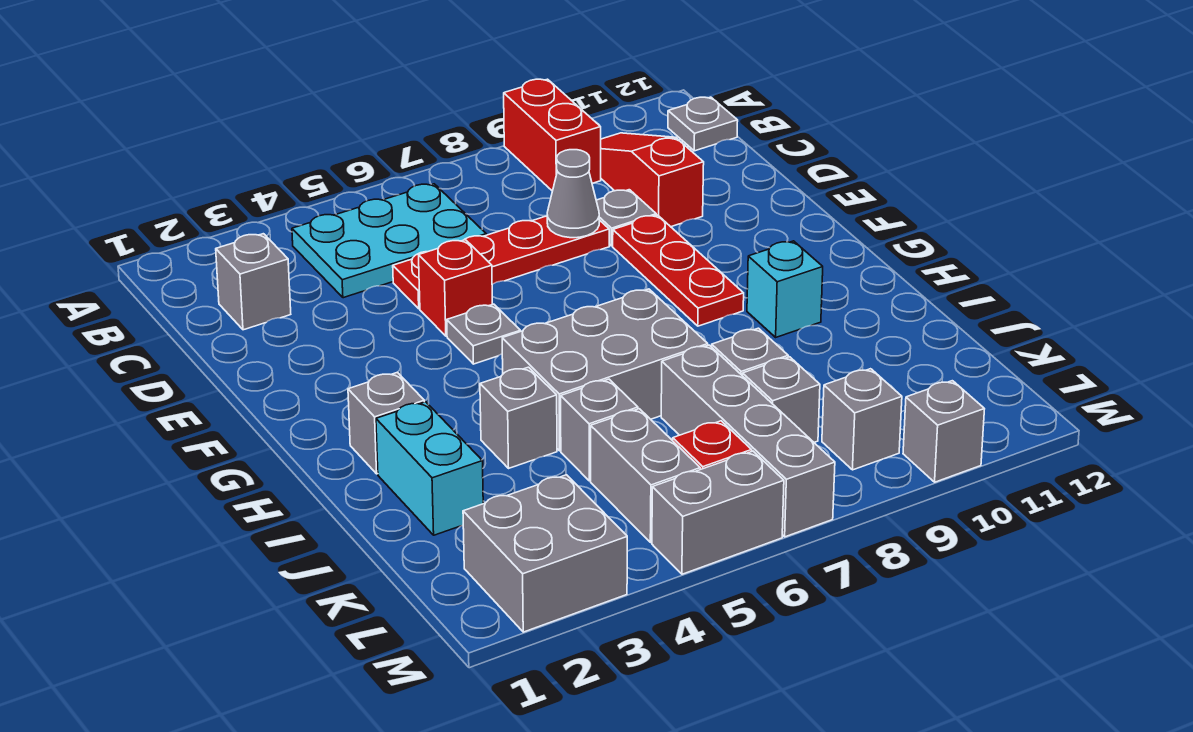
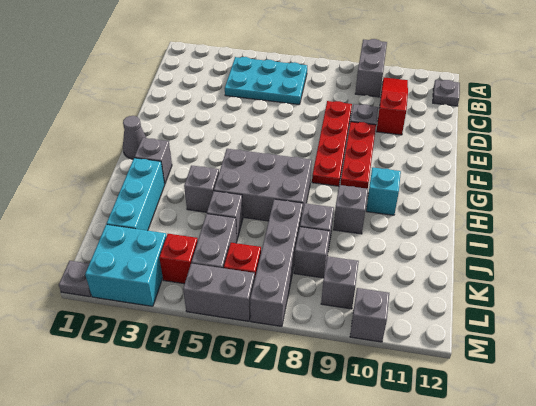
red 1x2 brick [504,79,601,191] -> grey 1x2 brick [355,39,387,97]
grey 1x1 brick [216,234,291,330] -> grey 1x1 brick moved to [333,185,368,234]
red 1x4 plate [393,216,609,309] -> red 1x4 plate turned to [312,101,352,186]
grey 1x1 cone [547,150,599,238] -> grey 1x1 cone moved to [123,116,146,159]
red 1x1 brick [419,240,492,336] -> red 1x1 brick moved to [159,234,198,284]
grey 1x1 plate [447,304,520,364] -> grey 1x1 plate moved to [59,261,91,297]
cyan 1x2 brick [376,402,483,535] -> cyan 1x3 brick [107,158,165,231]
grey 2x2 brick [463,475,627,632] -> cyan 2x2 brick [85,225,167,306]

